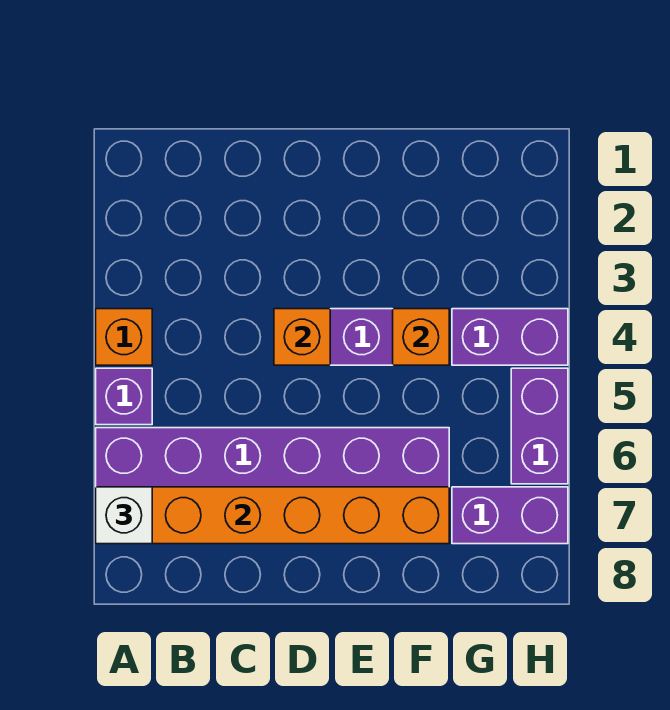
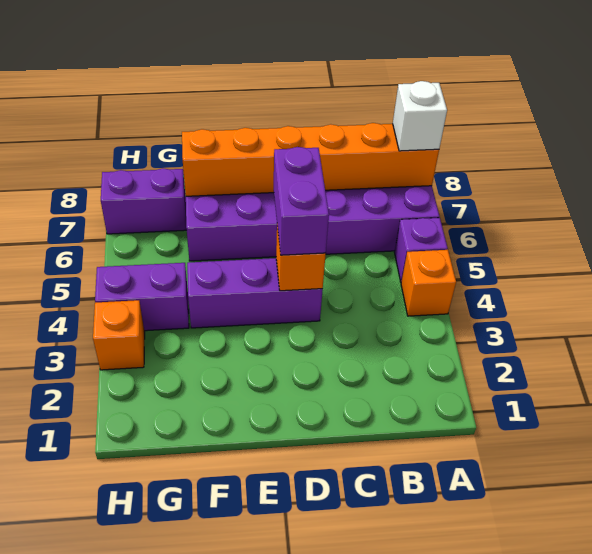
orange 1x1 brick [393,309,449,365] -> orange 1x1 brick moved to [93,300,145,370]
purple 1x2 brick [511,368,568,484] -> purple 1x2 brick moved to [274,147,329,255]

